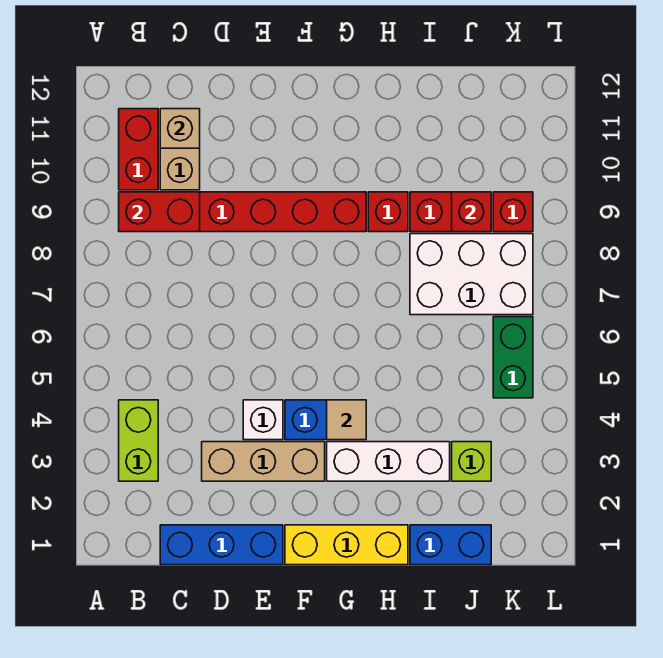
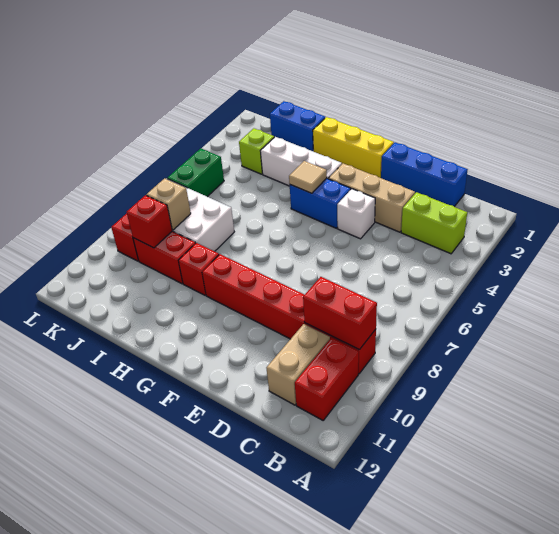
lime 1x2 brick [119,400,158,481] -> lime 1x2 brick turned to [401,192,467,254]
tan 1x1 brick [160,109,200,148] -> tan 1x1 brick moved to [146,178,191,230]

